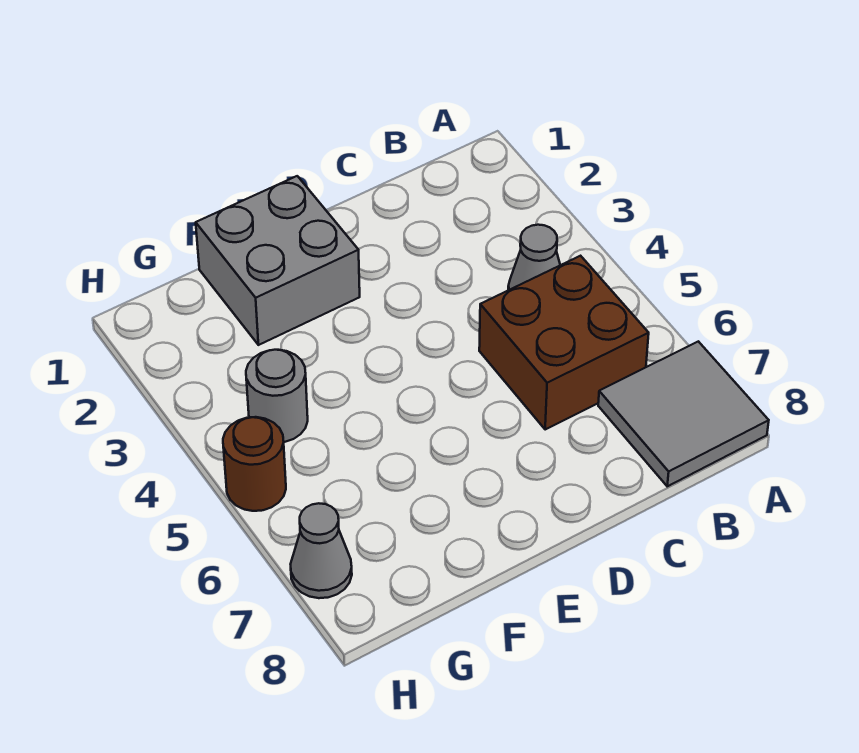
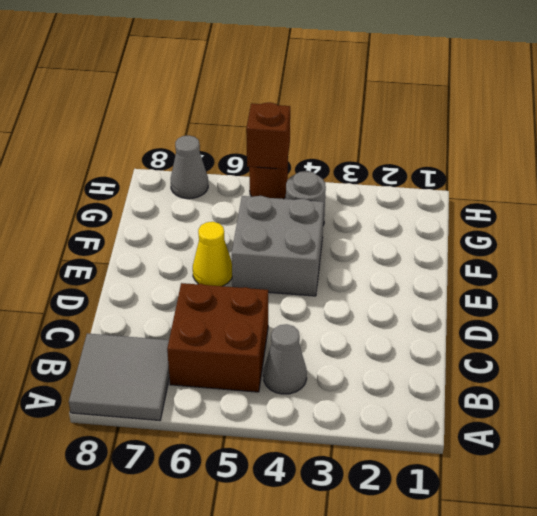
grey 2x2 brick [196,176,360,345] -> grey 2x2 brick moved to [232,196,324,296]
none -> yellow 1x1 cone [193,222,232,286]
none -> brown 1x1 brick [246,102,290,169]

